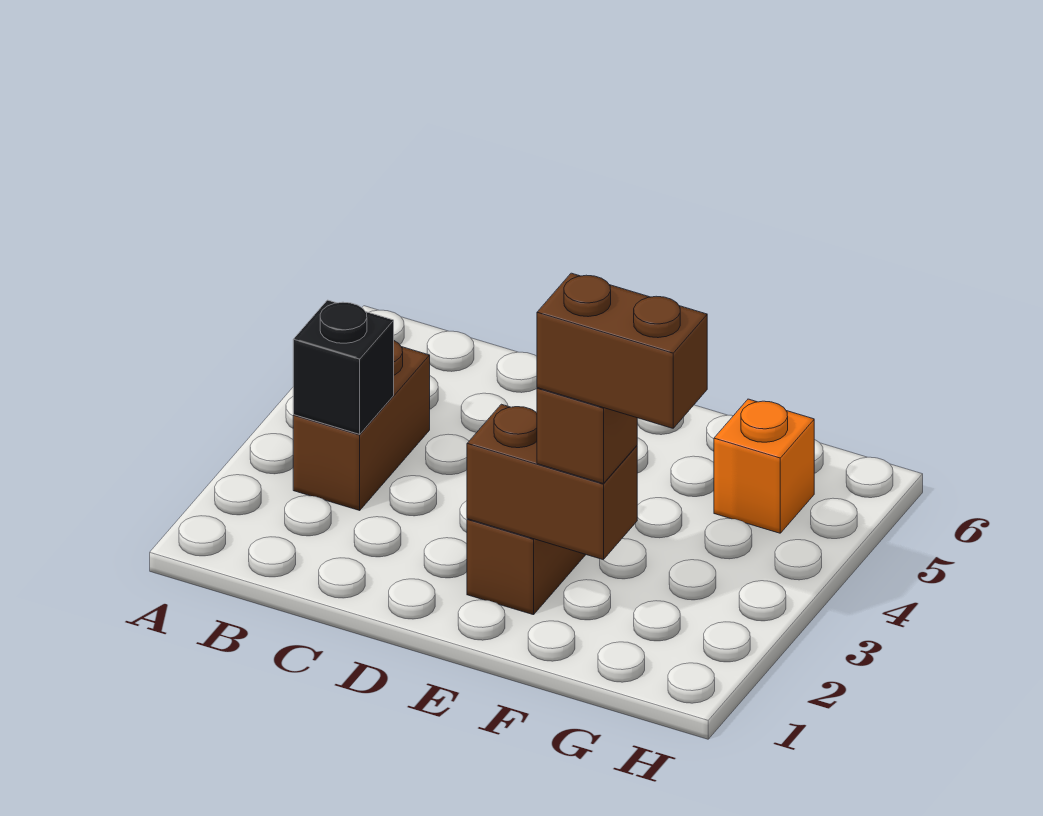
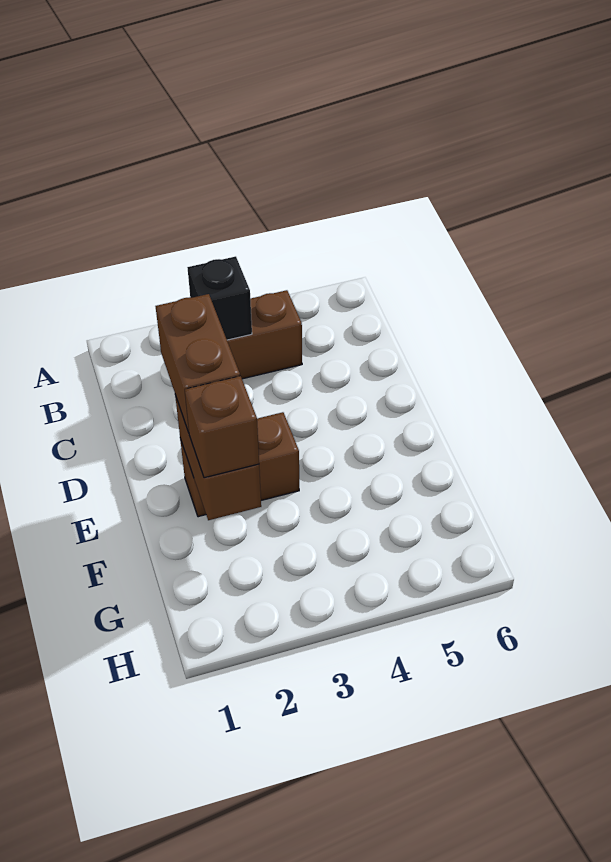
brown 1x2 brick [537,273,707,428] -> brown 1x2 brick moved to [156,294,240,433]
orange 1x1 brick [714,399,814,533] -> none

